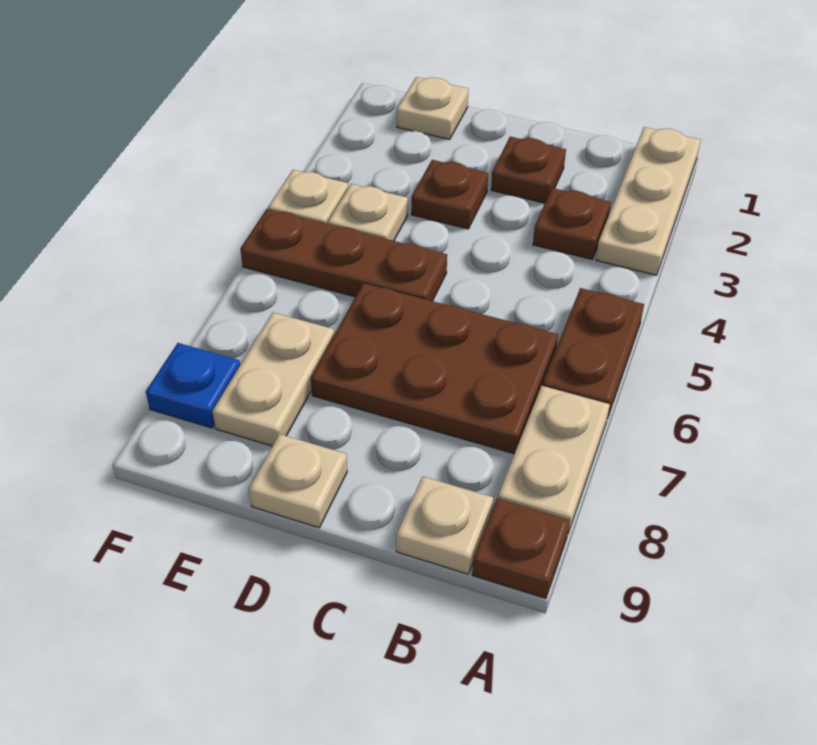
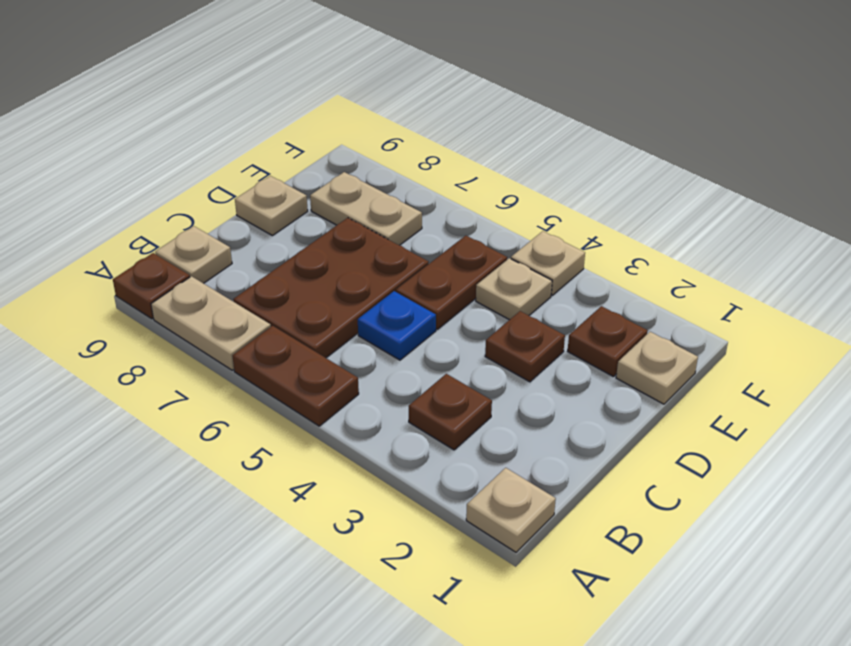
tan 1x3 plate [596,127,701,275] -> tan 1x1 plate [466,468,556,552]
brown 1x1 plate [491,137,566,203] -> brown 1x1 plate moved to [568,306,648,377]
brown 1x3 plate [240,209,447,301] -> brown 1x2 plate [396,236,507,329]
blue 1x1 plate [146,343,240,428] -> blue 1x1 plate moved to [358,291,436,360]

